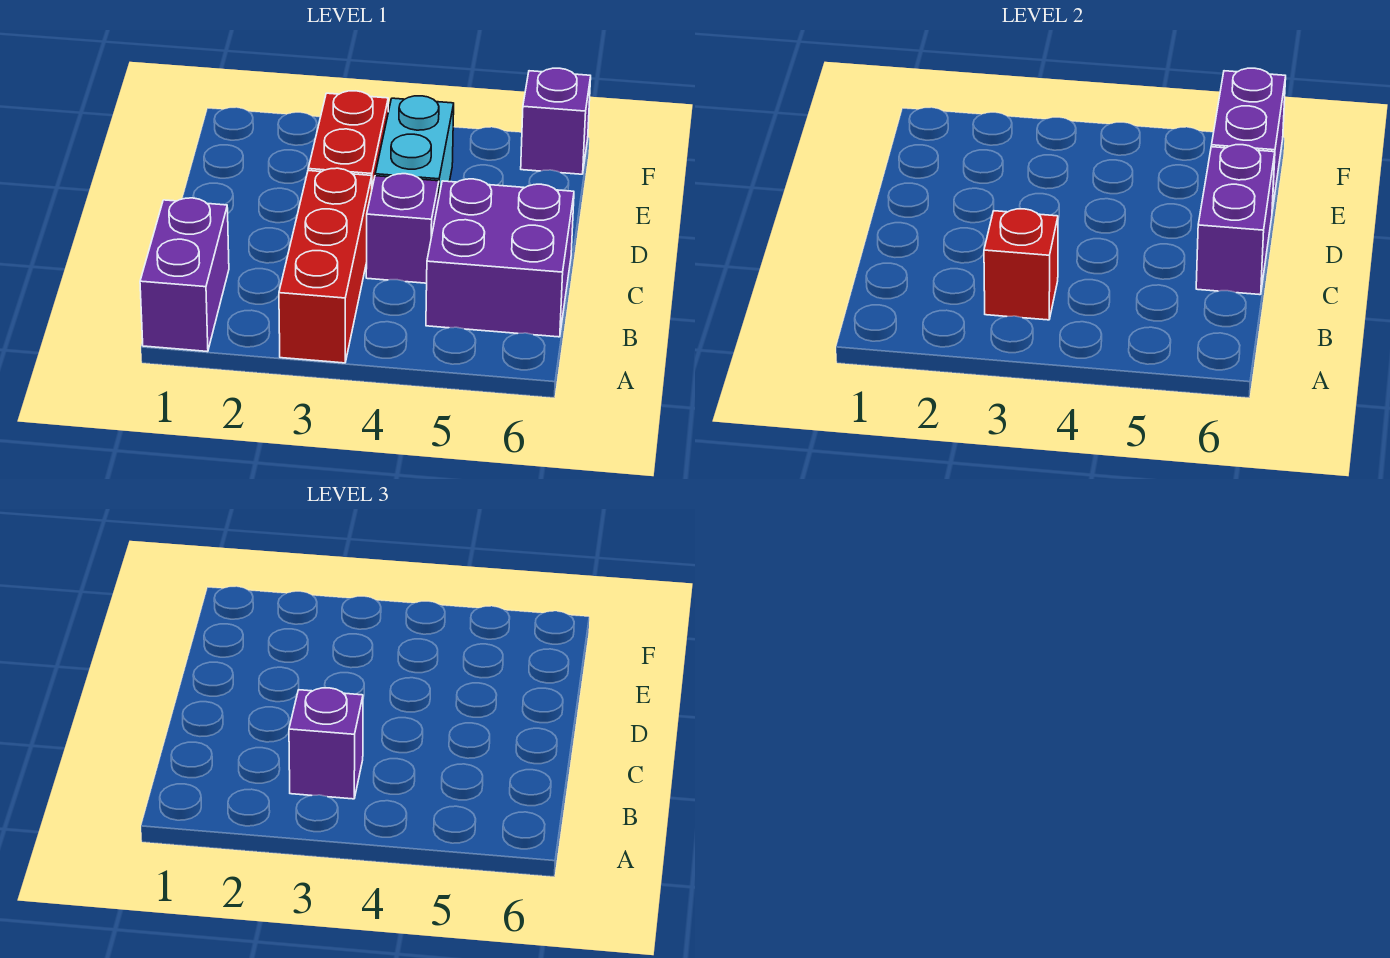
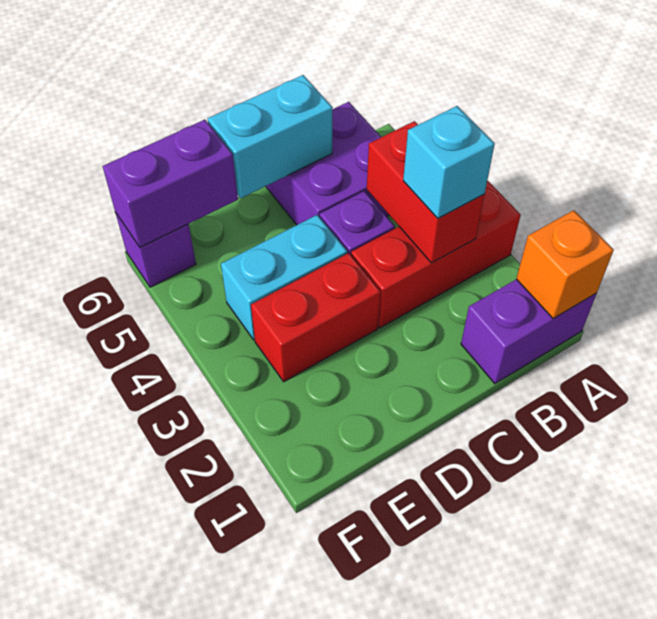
none -> orange 1x1 brick [516,210,614,319]
red 1x1 brick [984,209,1058,320] -> red 1x2 brick [367,121,484,263]
purple 1x1 brick [289,688,363,799] -> cyan 1x1 brick [403,106,495,219]
purple 1x2 brick [1196,145,1275,295] -> cyan 1x2 brick [208,75,333,198]

